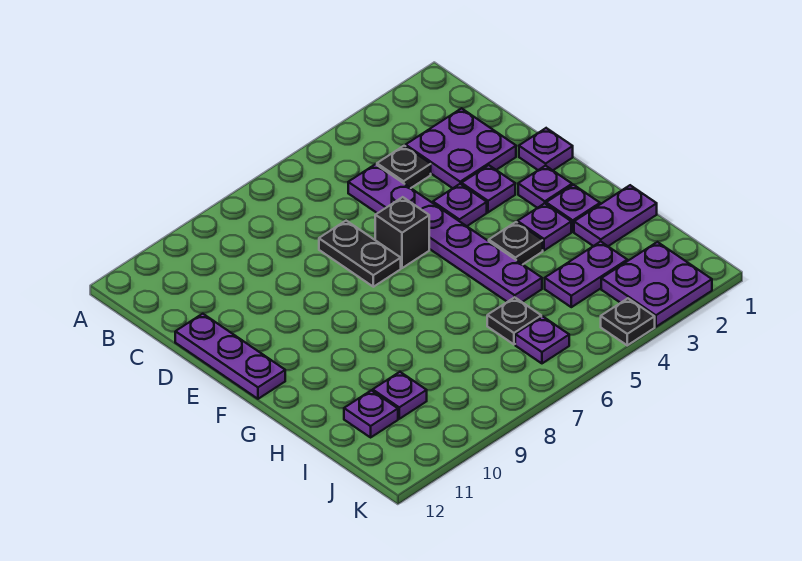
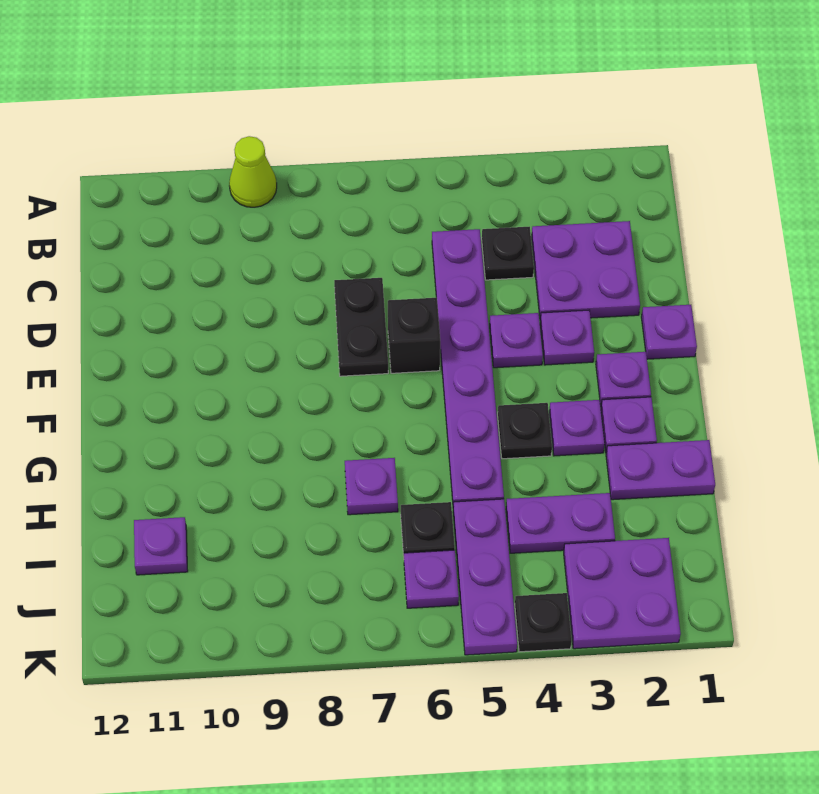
none -> lime 1x1 cone [229,136,277,207]
purple 1x3 plate [175,314,285,399] -> purple 1x3 plate moved to [453,499,517,655]
purple 1x1 plate [373,372,427,419] -> purple 1x1 plate moved to [345,458,398,515]

